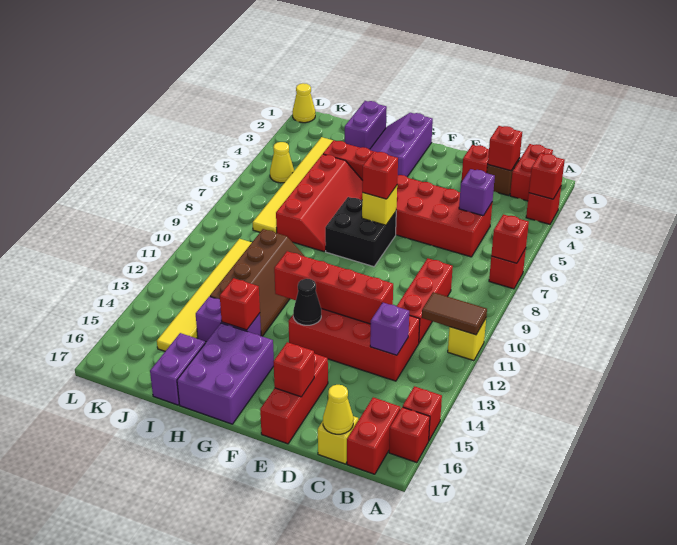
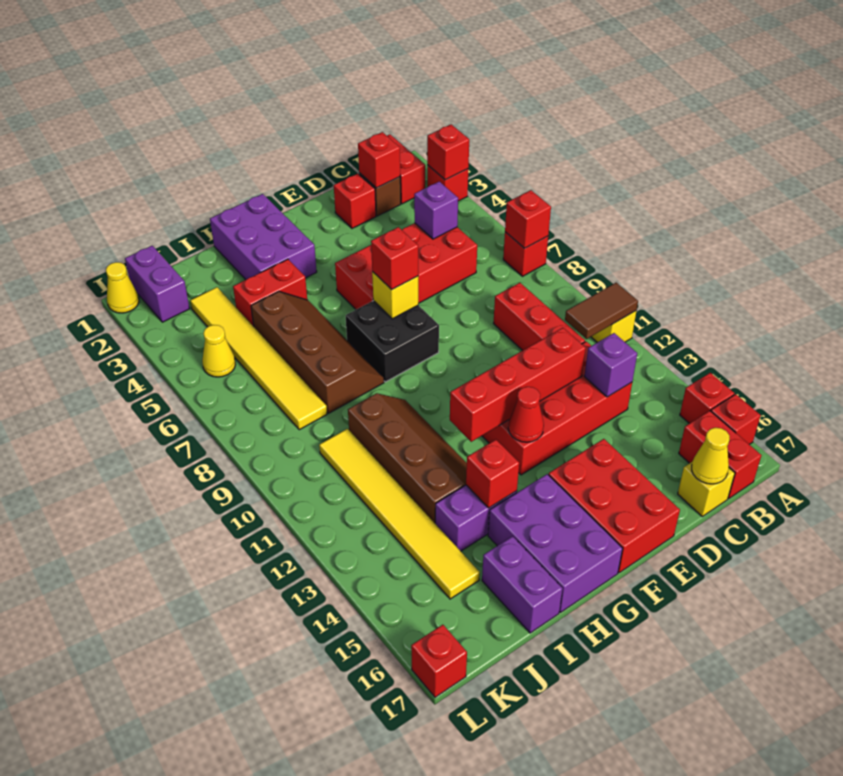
red 1x3 brick [260,354,328,444] -> red 2x3 brick [549,439,680,573]
red 1x1 brick [273,342,314,397] -> red 1x1 brick moved to [411,625,467,697]
black 1x1 cone [293,279,321,325] -> red 1x1 cone [508,387,544,442]
purple 2x3 slope [370,113,433,177] -> purple 2x3 brick [210,194,317,280]
red 2x4 slope [276,154,363,252] -> brown 2x4 slope [251,291,384,413]
purple 1x2 brick [345,101,387,149] -> purple 1x2 brick moved to [125,246,190,322]

